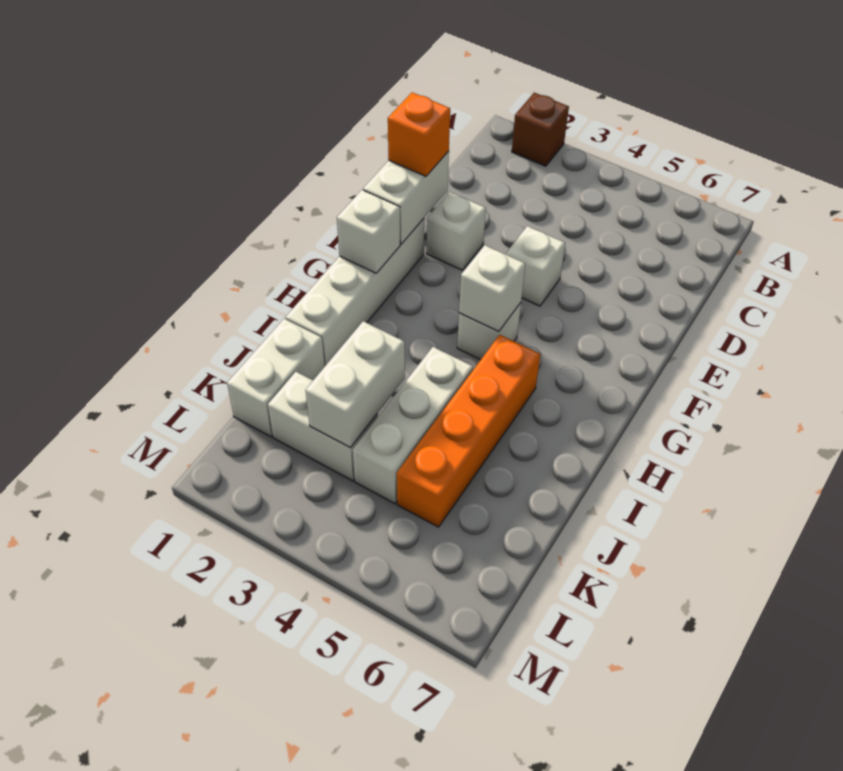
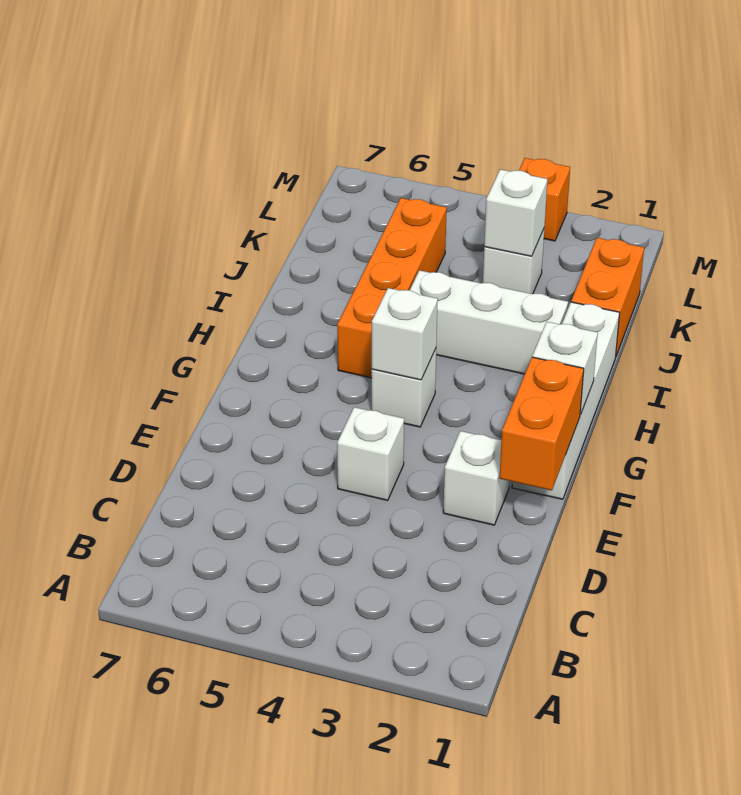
brown 1x1 brick [512,93,569,166] -> none
white 1x2 brick [363,151,449,244] -> orange 1x2 brick [500,357,584,490]
orange 1x1 brick [388,92,450,176] -> orange 1x1 brick moved to [519,158,570,241]
white 1x3 brick [353,347,473,504] -> white 1x3 brick turned to [410,270,568,374]
white 1x2 brick [227,319,325,437] -> orange 1x2 brick [571,238,644,356]
white 1x2 brick [306,321,405,448] -> white 1x1 brick [484,169,547,256]
white 1x2 brick [268,372,378,481] -> white 1x1 brick [483,229,544,294]

